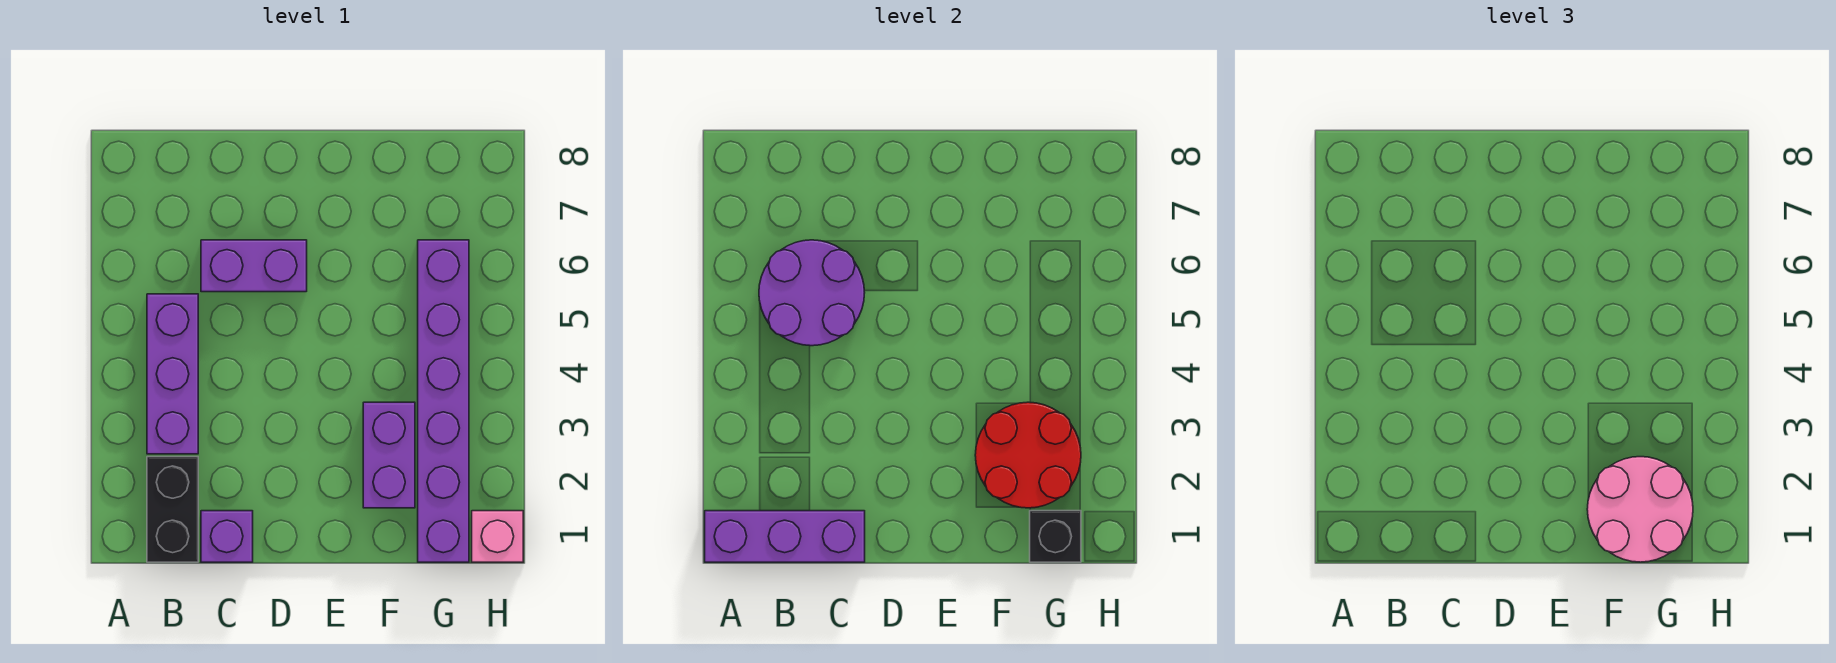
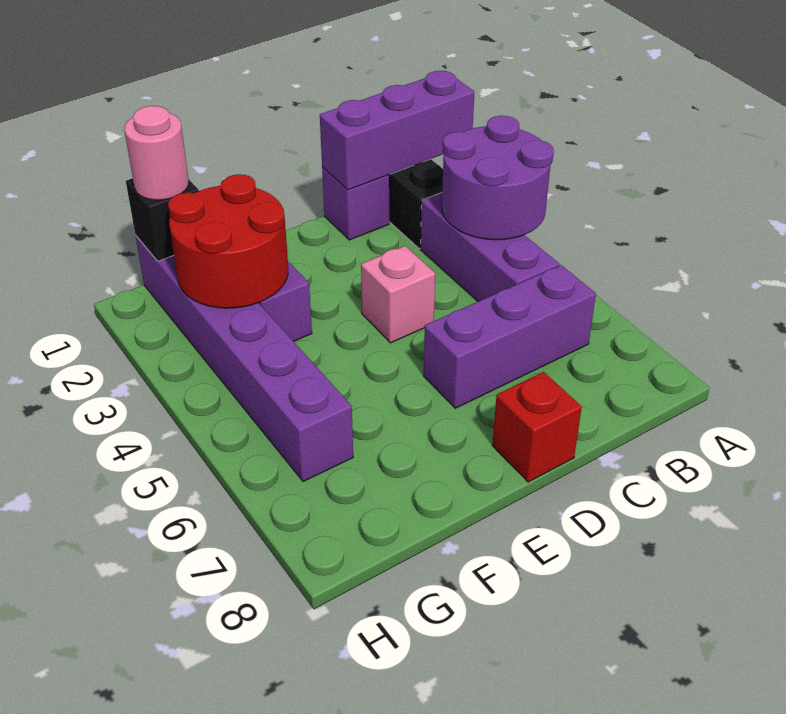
purple 2x2 round brick [759,240,865,346] -> purple 2x2 round brick moved to [442,116,554,240]
purple 1x2 brick [201,240,307,292] -> purple 1x3 brick [424,265,596,408]
none -> red 1x1 brick [492,372,582,482]
pink 2x2 round brick [1587,457,1693,562] -> pink 1x1 round brick [124,106,189,200]
pink 1x1 brick [472,511,523,562] -> pink 1x1 brick moved to [361,246,435,343]

